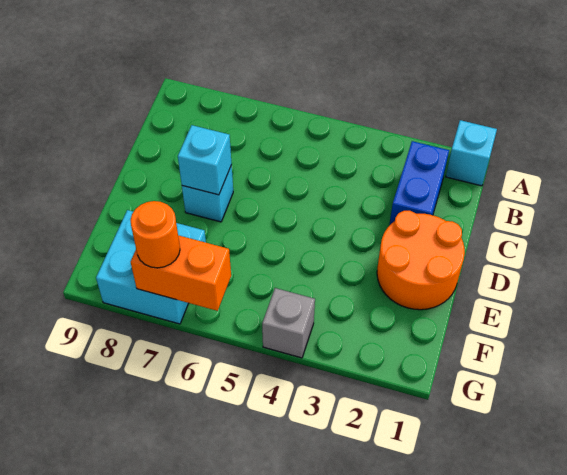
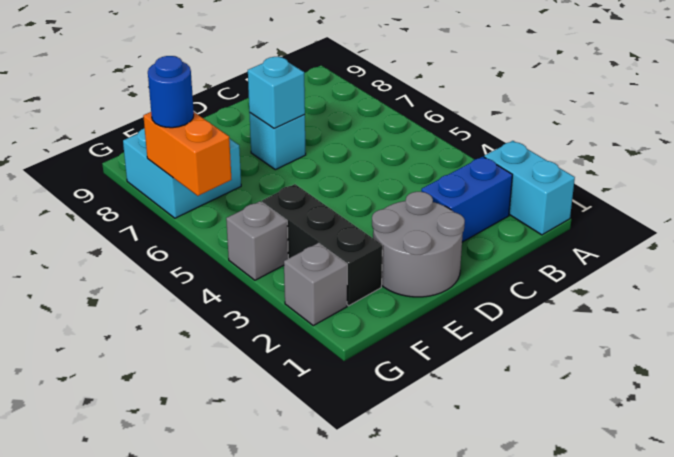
cyan 1x1 brick [446,120,497,186] -> cyan 1x2 brick [484,141,575,235]
orange 2x2 round brick [377,211,465,310] -> grey 2x2 round brick [372,192,465,297]
none -> black 1x3 brick [262,184,382,306]
none -> grey 1x1 brick [284,243,347,326]
orange 1x1 round brick [131,201,180,268] -> blue 1x1 round brick [148,56,194,128]

